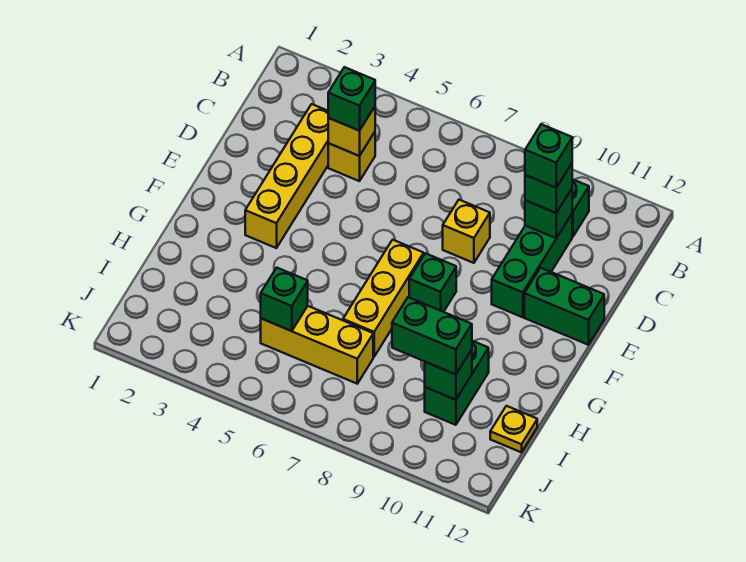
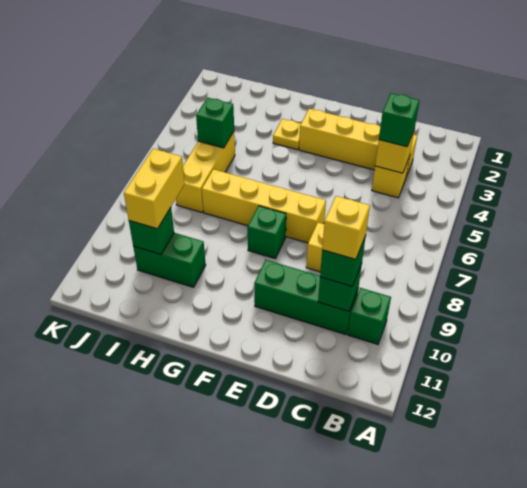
green 1x1 brick [525,124,572,188] -> yellow 1x1 brick [322,196,370,259]
green 1x2 brick [524,268,604,345] -> none
yellow 1x3 brick [343,240,424,357] -> yellow 1x4 brick [202,169,326,243]
green 1x2 brick [392,297,472,374] -> yellow 1x2 brick [124,149,185,229]
yellow 1x1 plate [490,406,537,452] -> yellow 1x1 plate moved to [273,119,301,150]

